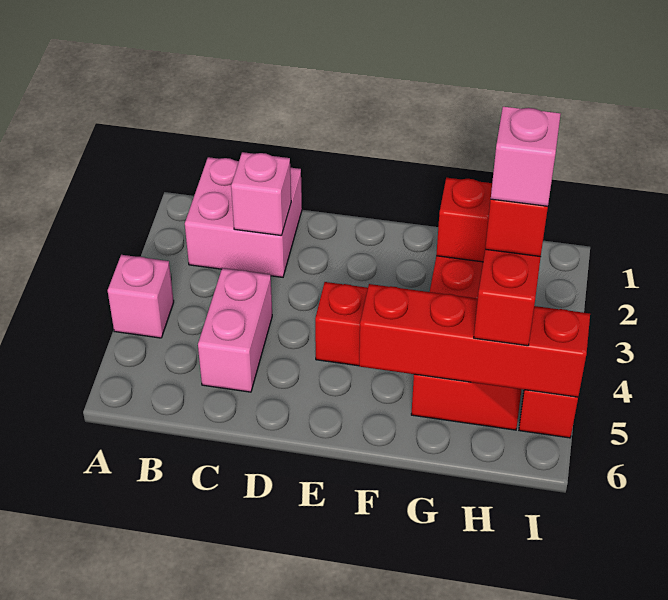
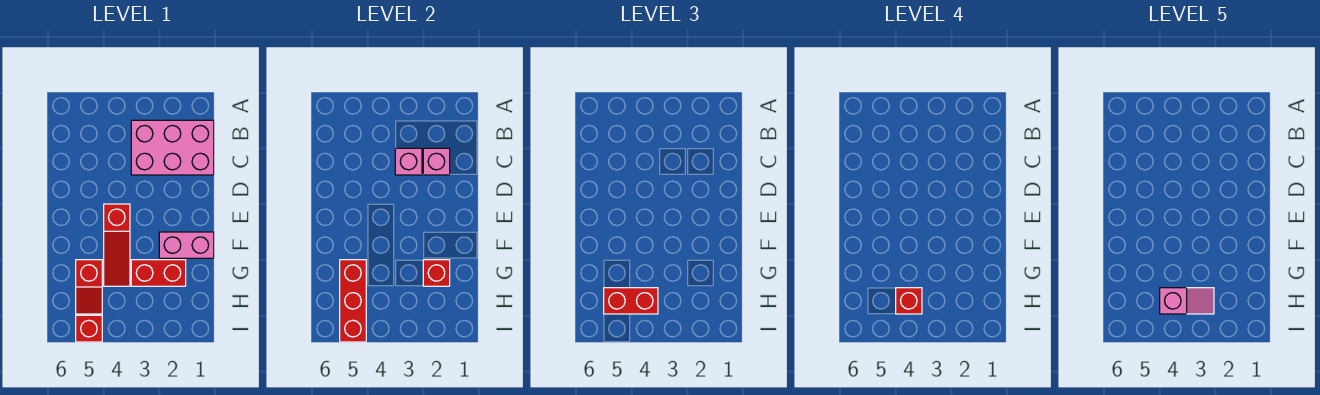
pink 1x1 brick [108,255,174,338] -> pink 1x1 brick moved to [395,148,422,175]
pink 2x2 brick [185,157,302,277] -> pink 2x3 brick [131,120,214,175]
pink 1x2 brick [198,268,272,392] -> pink 1x2 brick moved to [159,232,214,258]
red 1x4 brick [359,284,590,397] -> red 1x3 brick [340,260,366,342]

